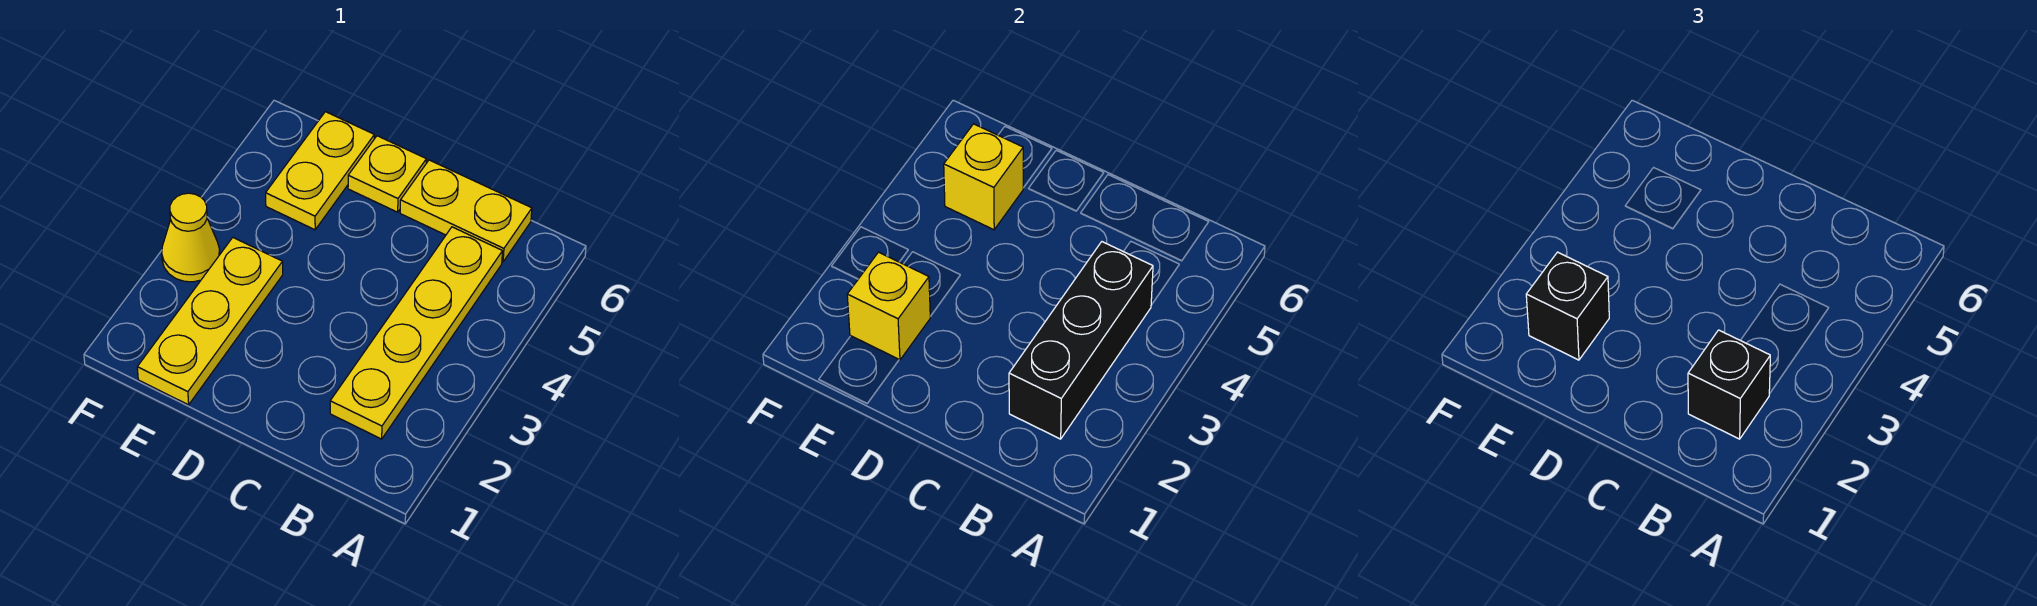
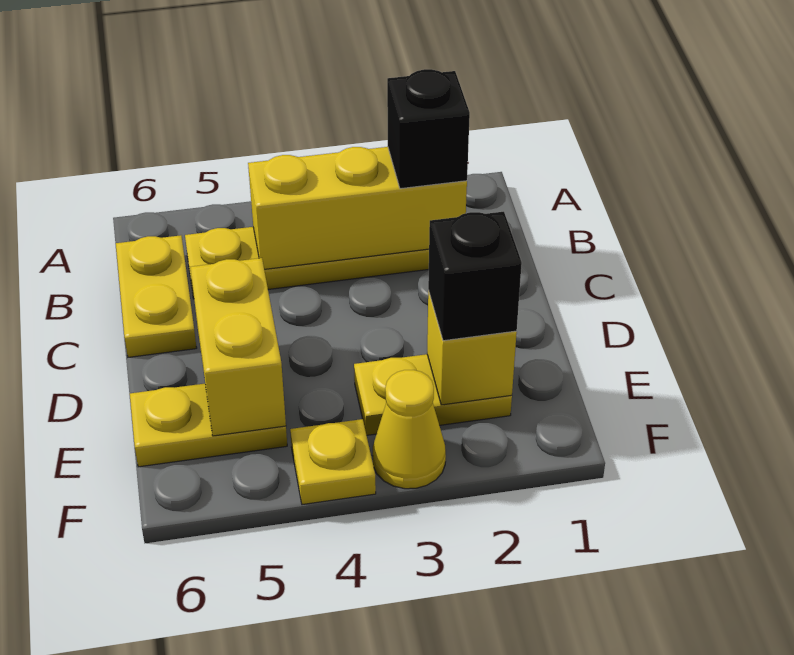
black 1x3 brick [1009,242,1153,439] -> yellow 1x3 brick [248,147,467,269]
yellow 1x1 plate [348,136,426,212] -> yellow 1x1 plate moved to [290,419,376,505]
yellow 1x3 plate [137,238,283,405] -> yellow 1x2 plate [354,354,512,435]
yellow 1x1 brick [944,124,1024,230] -> yellow 1x2 brick [190,258,286,436]

